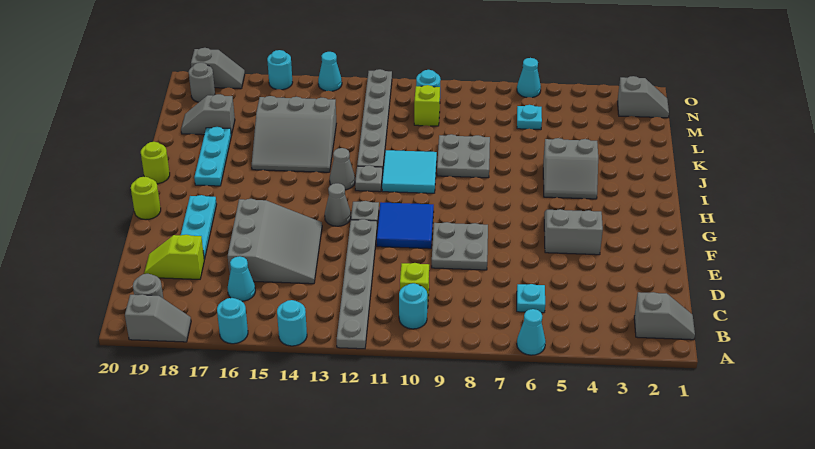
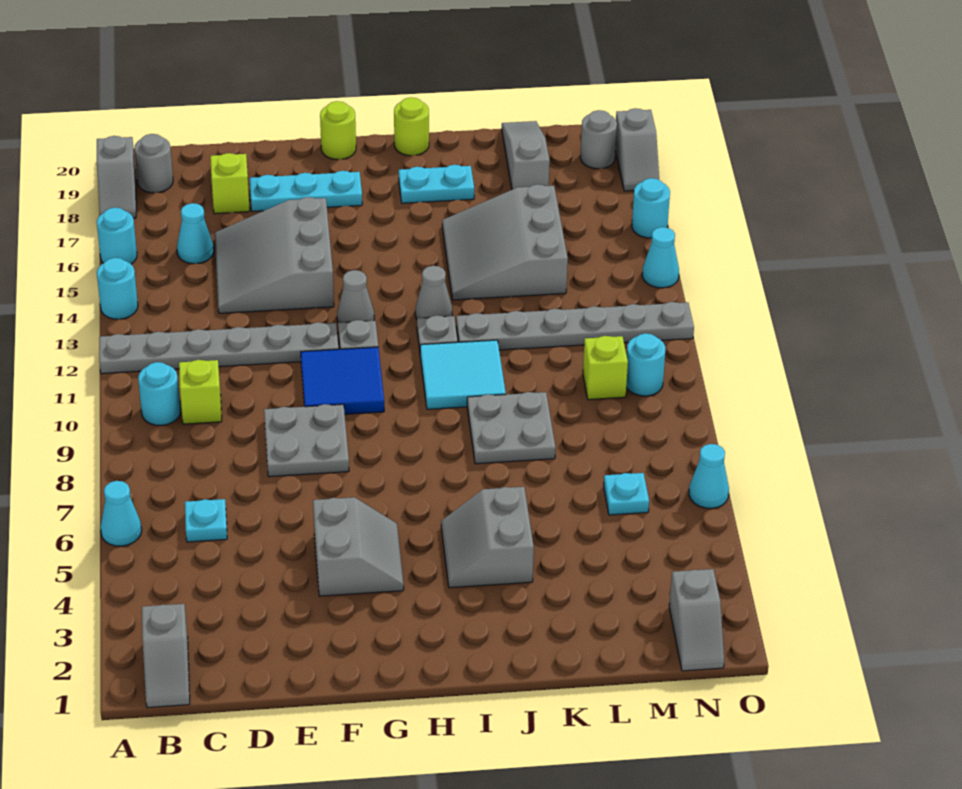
grey 3x3 slope [228,199,322,284] -> grey 3x3 slope turned to [215,197,334,313]
cyan 1x3 plate [194,127,231,186] -> cyan 1x2 plate [399,165,474,203]
grey 1x2 slope [181,94,235,135] -> grey 1x3 slope [502,121,550,190]

